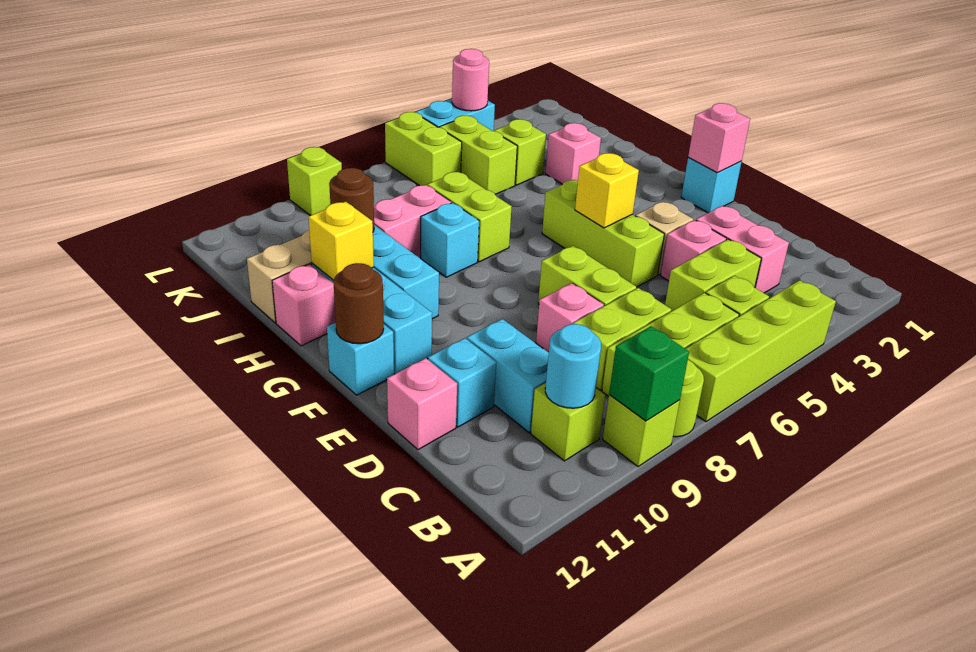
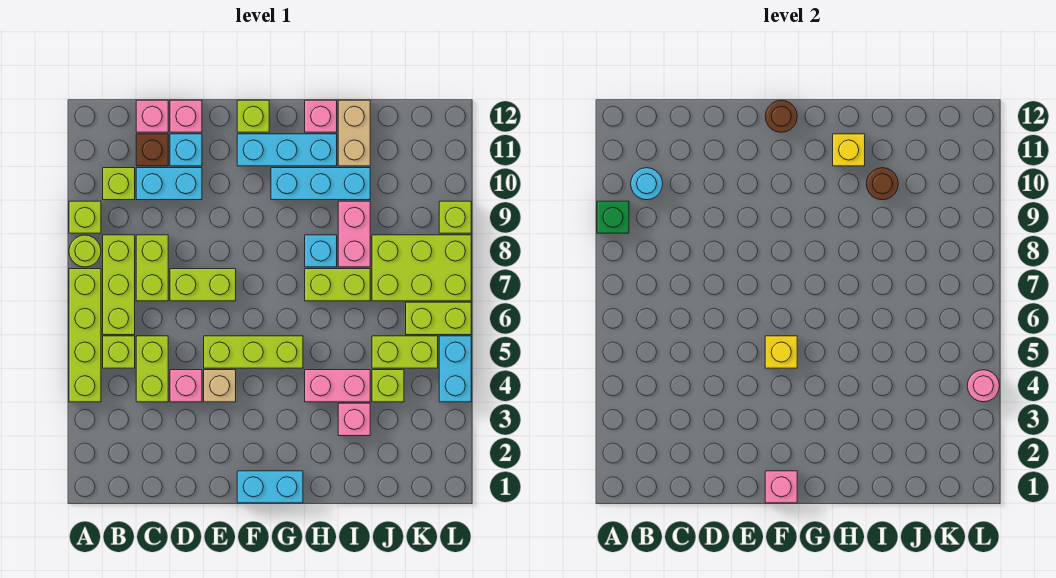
pink 1x2 brick [696,206,789,293] -> pink 1x2 brick moved to [305,370,370,402]
none -> brown 1x1 brick [136,134,168,166]
pink 1x1 brick [536,283,604,353] -> pink 1x1 brick moved to [136,100,168,132]
cyan 1x1 brick [681,158,741,213] -> cyan 1x2 brick [237,471,303,503]
cyan 1x1 brick [327,323,394,395] -> lime 1x1 brick [237,100,269,132]
none -> lime 2x3 brick [372,235,471,301]

